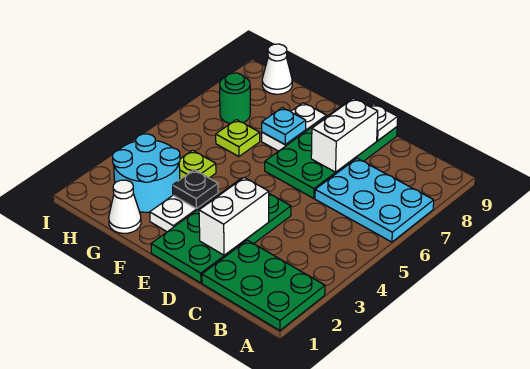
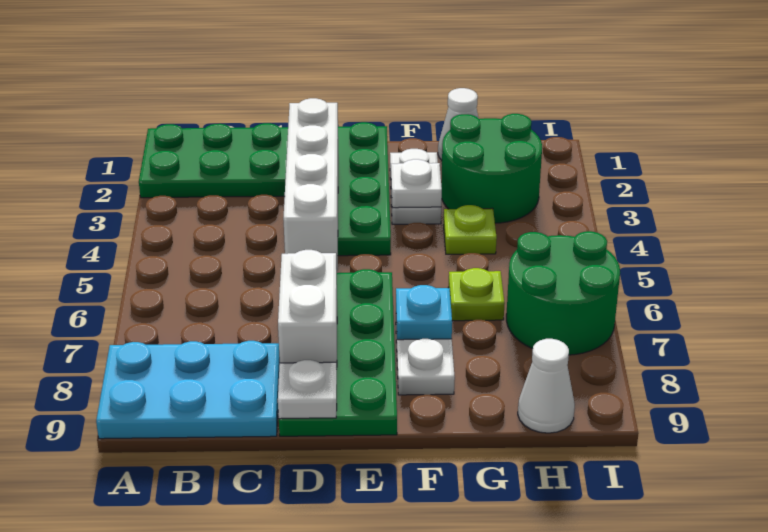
cyan 2x3 plate [315,158,434,242] -> cyan 2x3 plate moved to [96,341,280,439]
white 1x2 brick [199,177,269,255] -> white 1x4 brick [283,98,338,270]
black 1x1 plate [173,170,218,209] -> white 1x1 plate [391,159,442,208]
cyan 2x2 round brick [112,134,180,212] -> green 2x2 round brick [441,114,542,223]
green 1x1 round brick [220,73,250,123] -> green 2x2 round brick [506,231,620,355]

